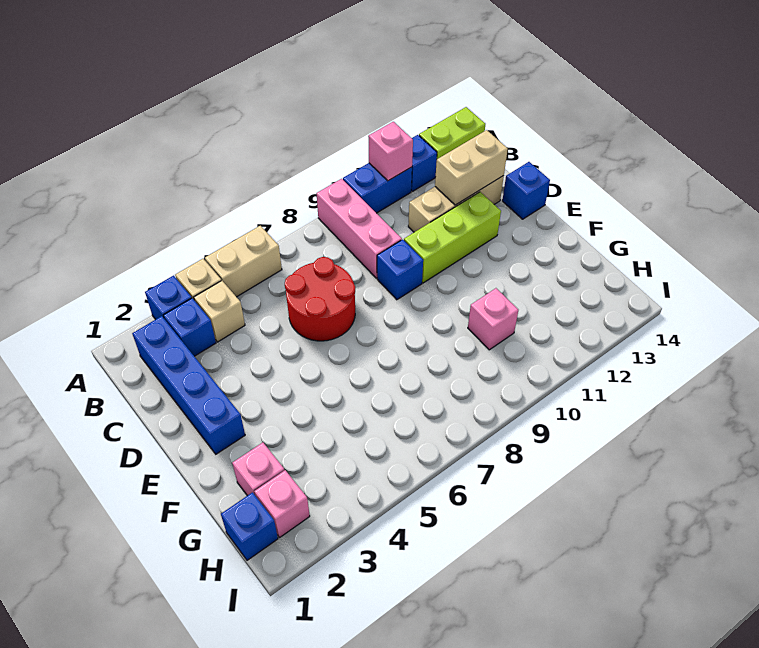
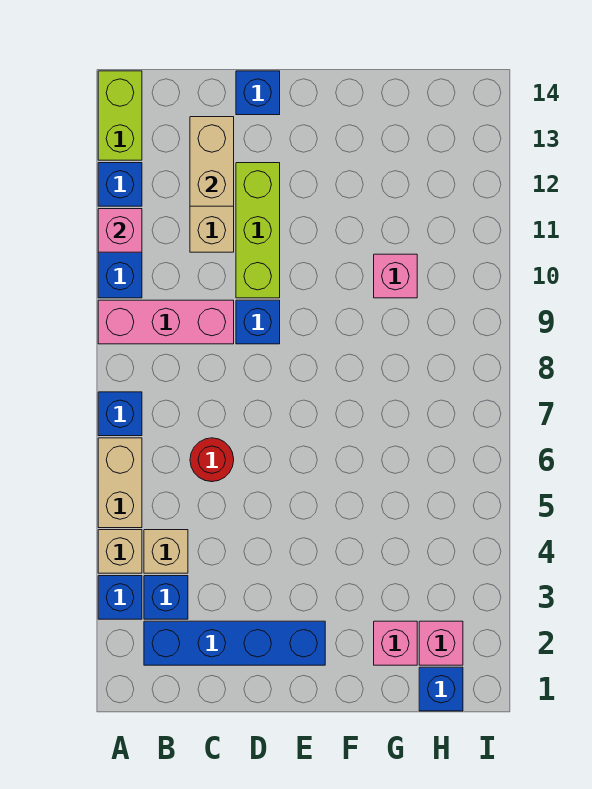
none -> blue 1x1 brick [98,392,142,436]
red 2x2 round brick [285,257,355,341] -> red 1x1 round brick [190,438,234,482]

